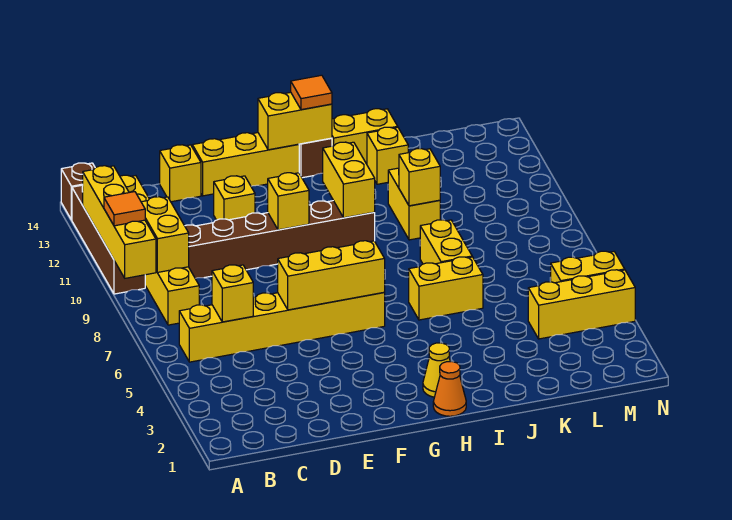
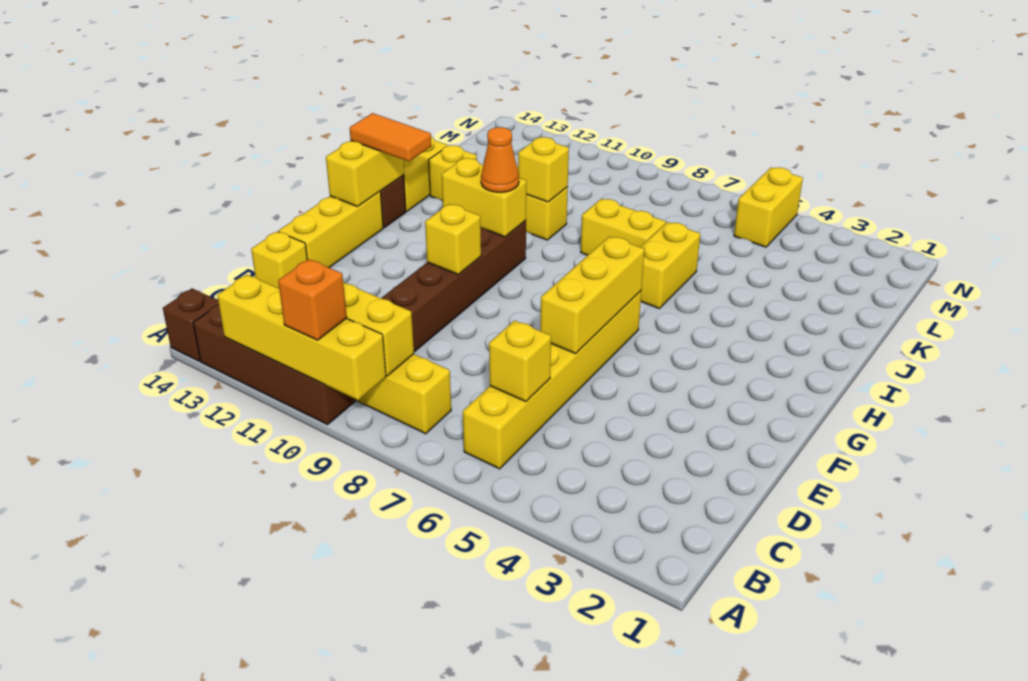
orange 1x1 tile [104,192,145,226] -> orange 1x1 brick [278,259,347,340]
yellow 1x1 brick [214,176,255,220] -> none
orange 1x1 cone [433,361,466,416] -> orange 1x1 cone moved to [481,127,519,192]
yellow 1x1 cone [423,343,450,397] -> none
orange 1x1 tile [291,75,332,110] -> orange 1x2 tile [350,113,431,161]
yellow 1x3 brick [528,270,635,339] -> none

